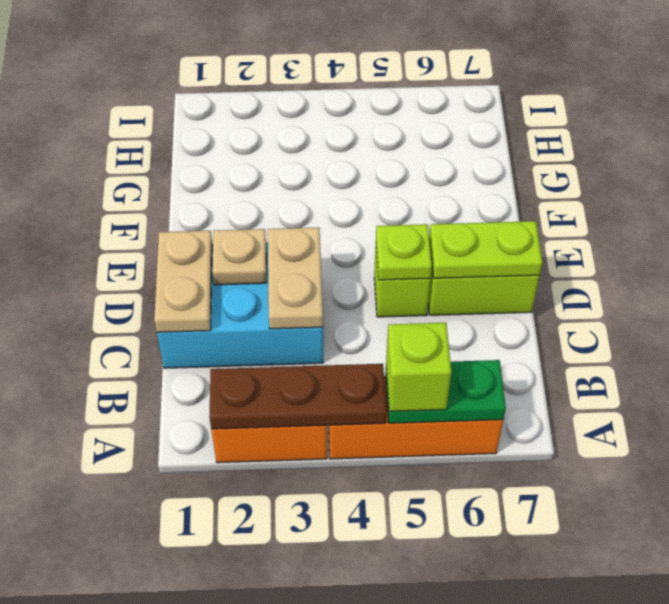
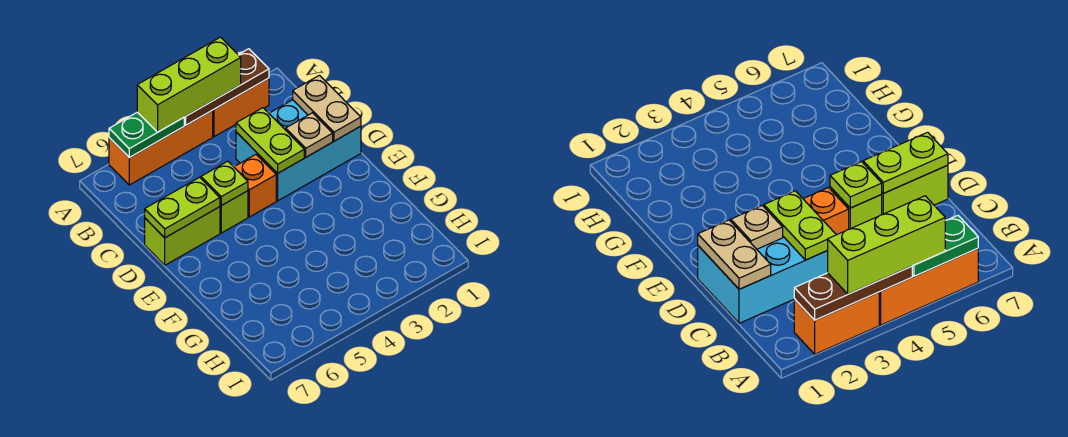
lime 1x1 brick [386,323,451,411] -> lime 1x3 brick [137,37,241,132]
tan 1x2 plate [268,227,323,329] -> lime 1x2 plate [236,108,304,173]
none -> orange 1x1 brick [234,154,276,217]

